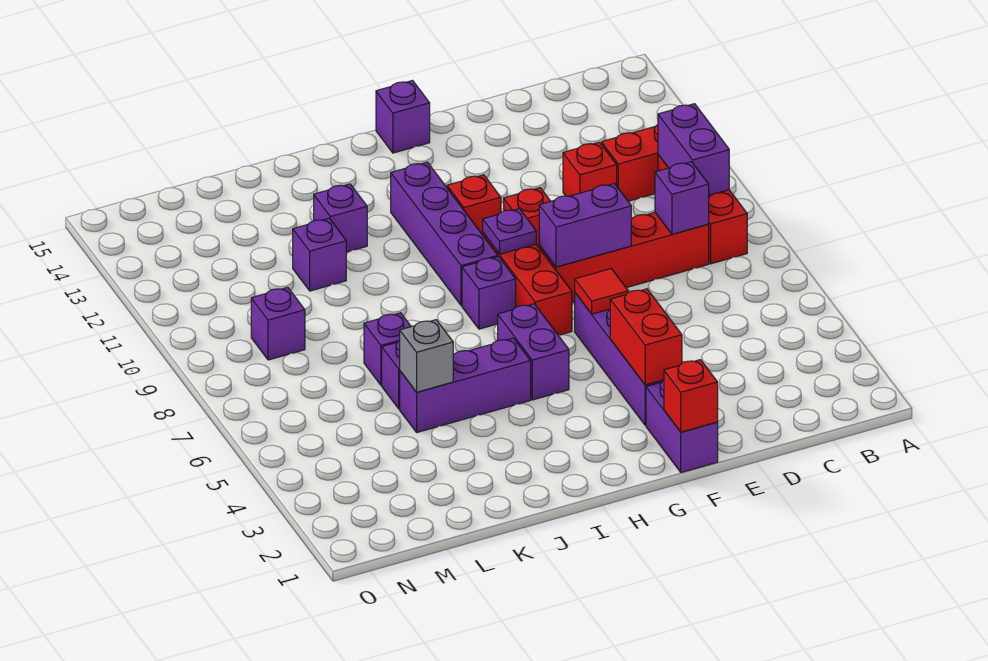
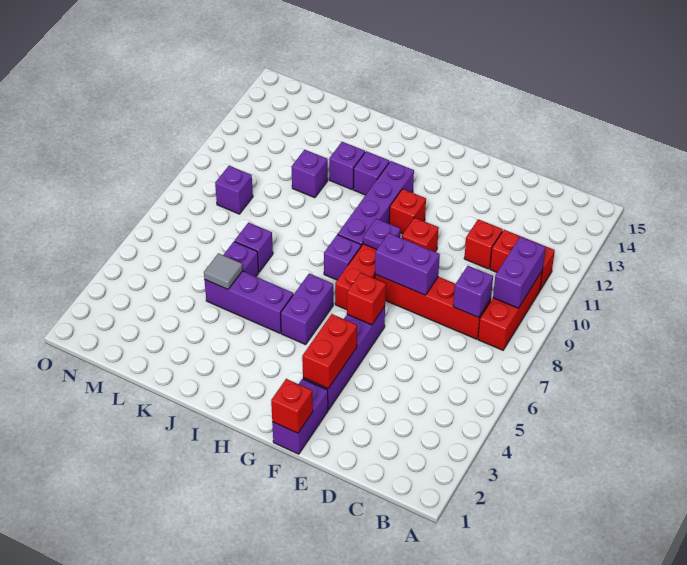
red 1x1 tile [575,269,628,314] -> red 1x1 brick [347,273,386,325]
purple 1x1 brick [376,81,430,153] -> purple 1x1 brick moved to [353,151,389,195]
grey 1x1 brick [400,320,453,392] -> grey 1x1 tile [204,253,243,289]

